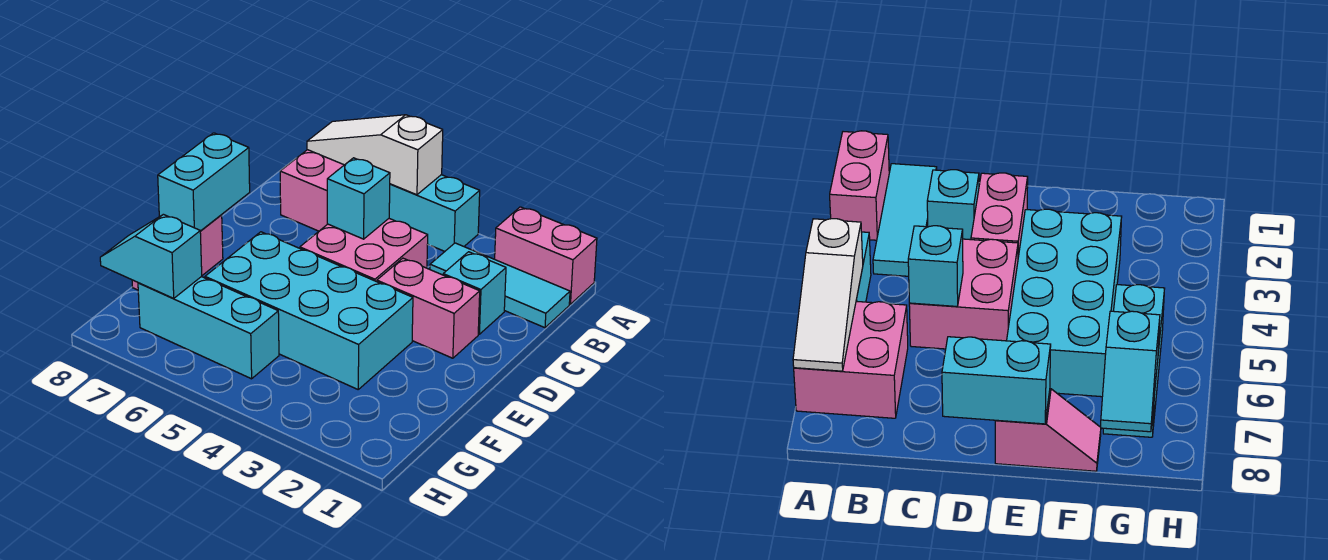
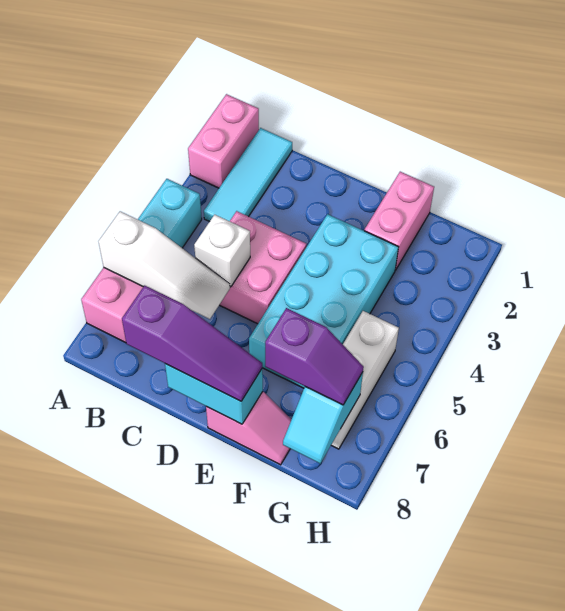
white 1x3 slope [307,115,443,195] -> white 1x3 slope turned to [99,211,230,319]
cyan 1x1 brick [443,252,506,334] -> none
cyan 1x1 brick [327,158,390,239] -> white 1x1 brick [194,215,250,287]
none -> purple 1x3 slope [122,285,262,401]
pink 1x2 brick [377,258,480,358] -> pink 1x2 brick moved to [364,172,434,270]
none -> purple 1x2 slope [265,308,364,405]
cyan 1x3 brick [138,277,279,379] -> white 1x3 brick [331,311,399,449]

